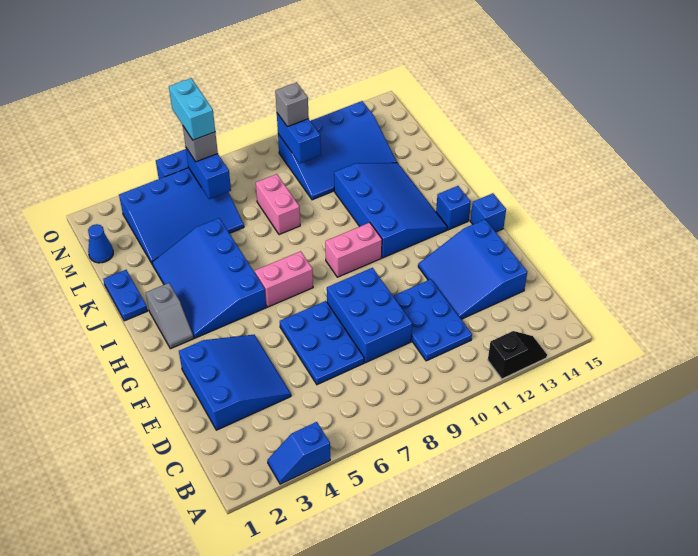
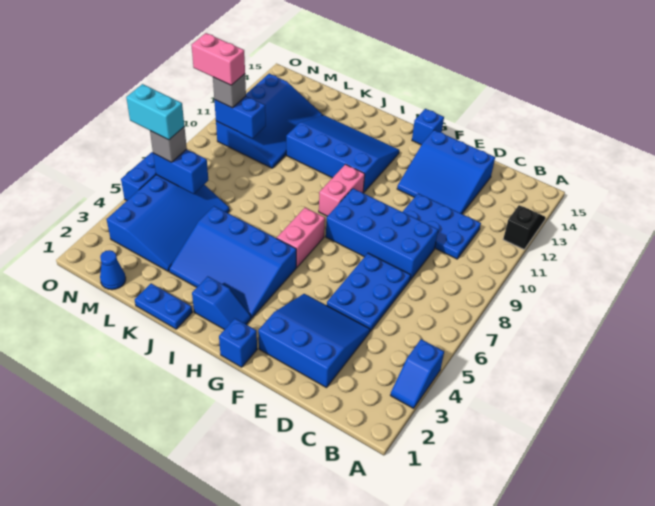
blue 2x3 plate [280,301,364,385] -> blue 2x3 plate turned to [327,253,411,331]
blue 2x3 brick [327,268,412,363] -> blue 2x4 brick [326,188,438,280]
grey 1x2 slope [146,283,194,349] -> blue 1x2 slope [192,276,251,330]
blue 1x1 brick [436,186,471,230] -> blue 1x1 brick moved to [219,319,257,367]
pink 1x2 brick [256,174,300,235] -> pink 1x2 brick moved to [192,33,245,85]

